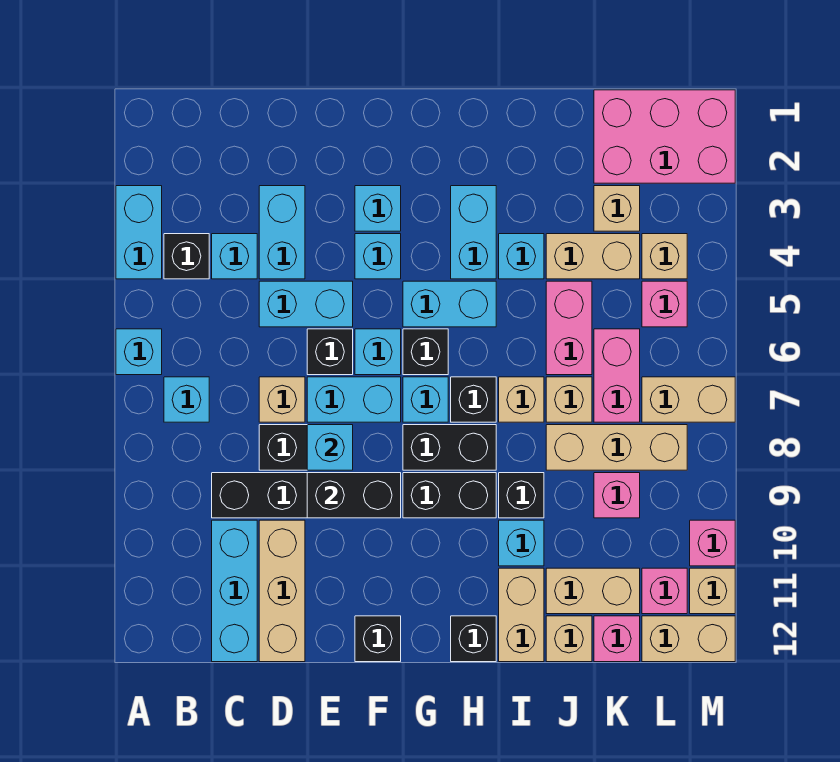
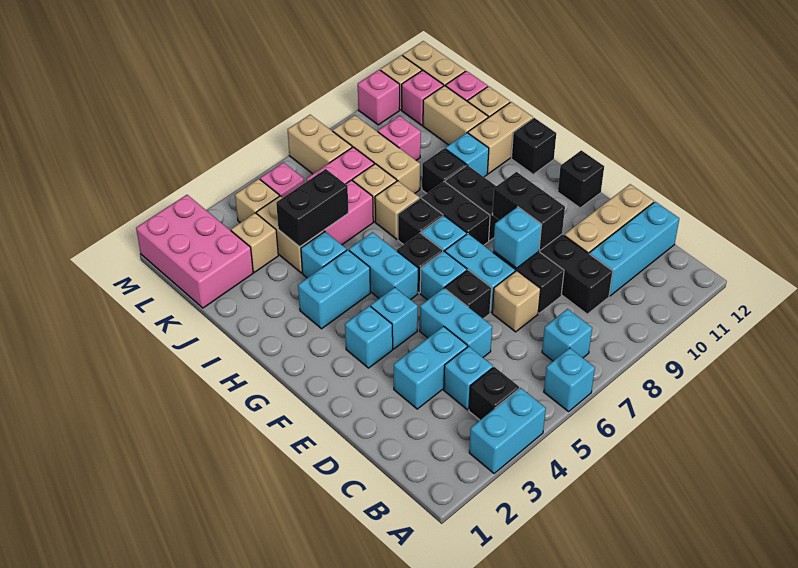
none -> black 1x2 brick [276,169,348,247]

